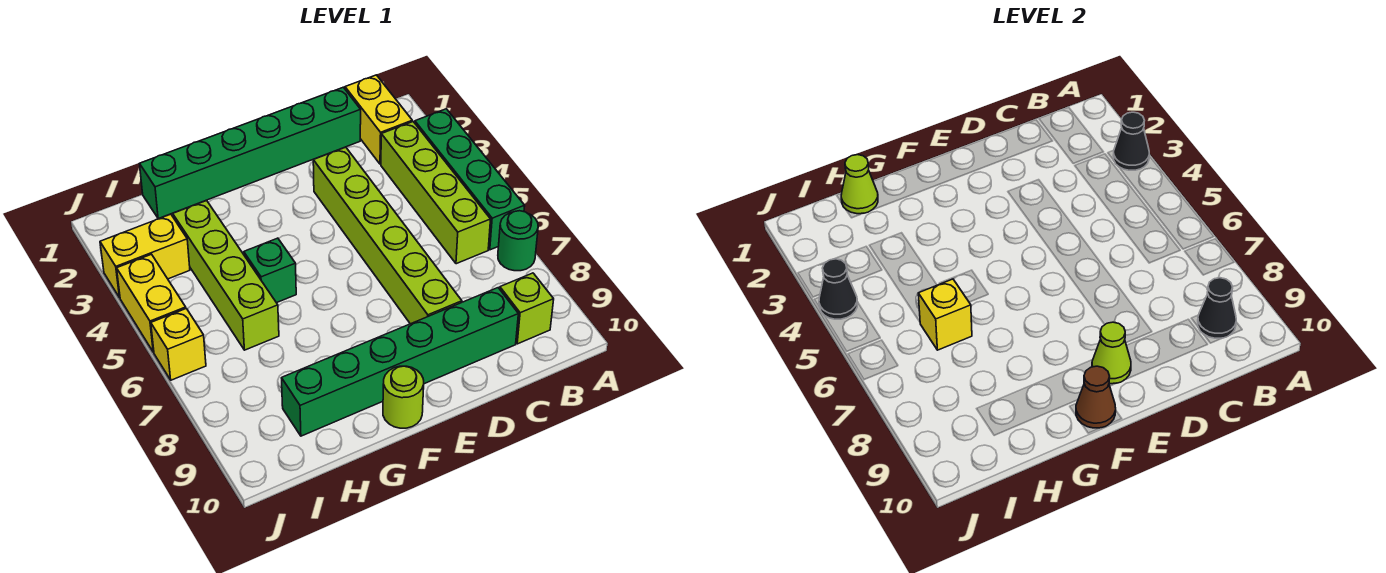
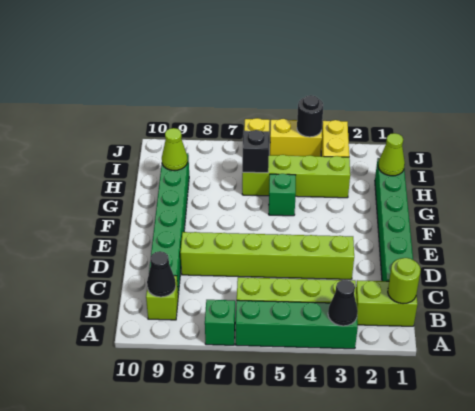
green 1x1 round brick [498,211,538,271] -> green 1x1 brick [205,300,235,345]
yellow 1x2 brick [345,75,412,164] -> lime 1x2 brick [356,280,417,326]
lime 1x1 cone [1092,322,1131,384] -> lime 1x1 cone moved to [162,128,188,170]
lime 1x1 round brick [383,366,424,428] -> lime 1x1 round brick moved to [388,258,421,304]
brown 1x1 cone [1076,366,1116,428] -> none
yellow 1x1 brick [918,279,972,350] -> black 1x1 brick [242,130,269,173]
black 1x1 cone [819,259,858,319] -> black 1x1 round brick [297,95,323,137]

